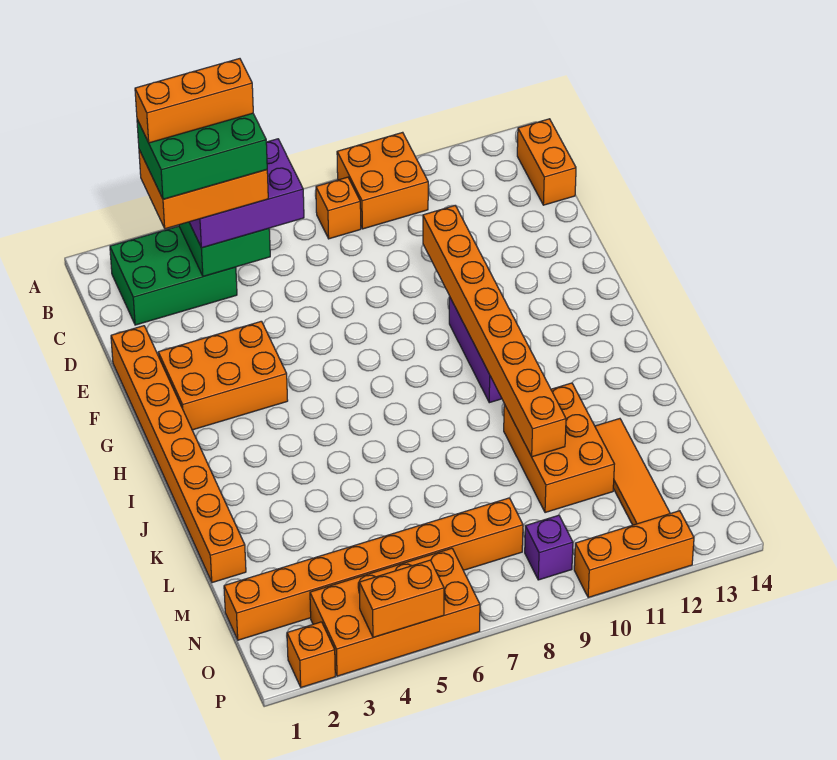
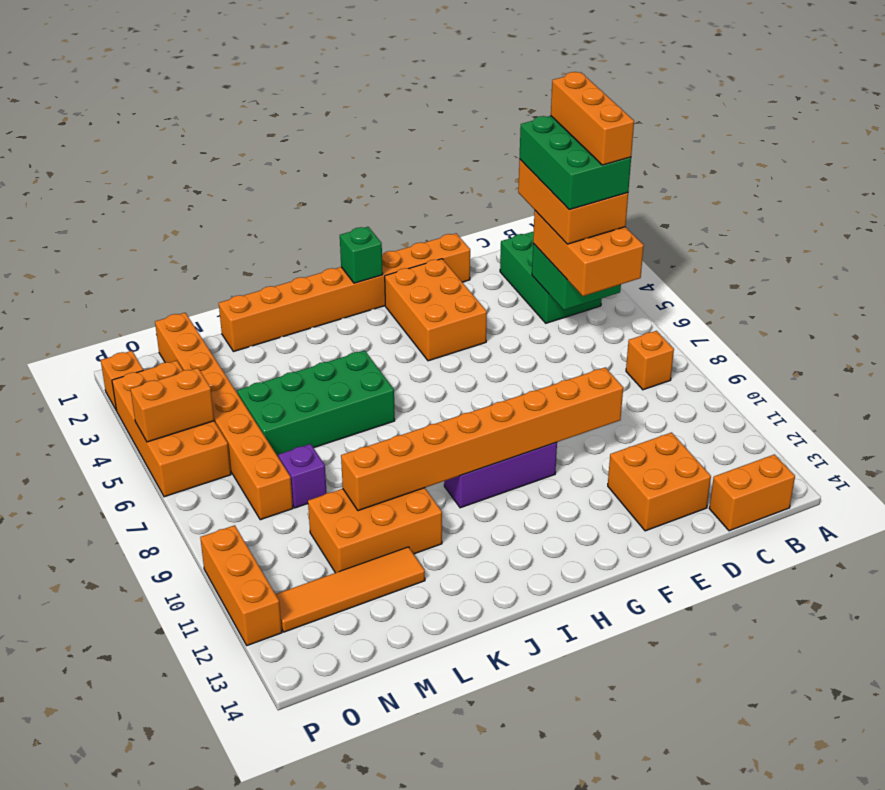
orange 2x2 brick [337,132,428,229] -> orange 2x2 brick moved to [608,432,711,531]
purple 2x3 brick [189,139,304,248] -> orange 2x3 brick [533,211,644,296]
none -> green 1x1 brick [340,227,383,283]
none -> green 2x4 brick [237,350,395,458]
purple 1x1 brick [525,515,573,580] -> purple 1x1 brick moved to [278,444,327,508]
orange 1x2 brick [359,560,444,637] -> orange 1x2 brick turned to [131,368,214,442]

